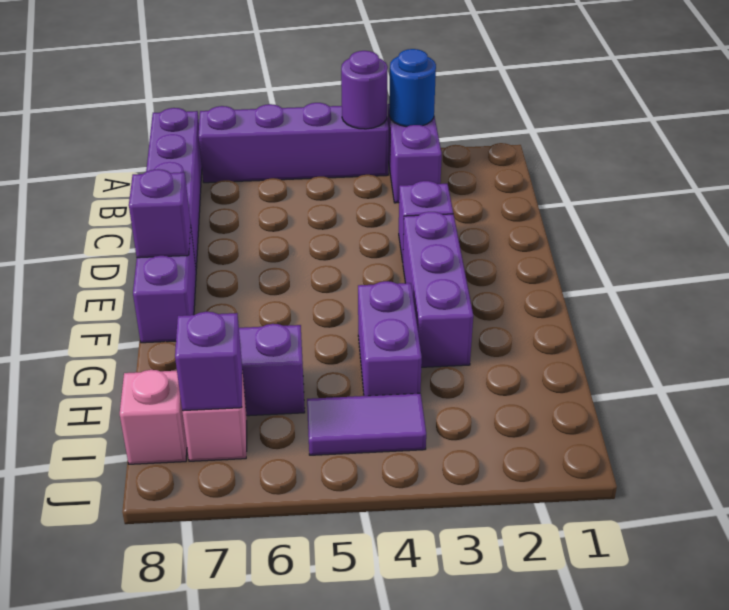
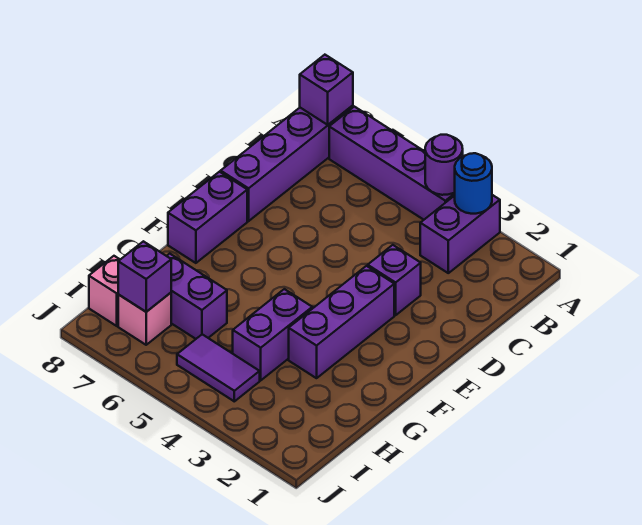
purple 1x1 brick [129,169,191,258] -> purple 1x1 brick moved to [300,55,353,125]

